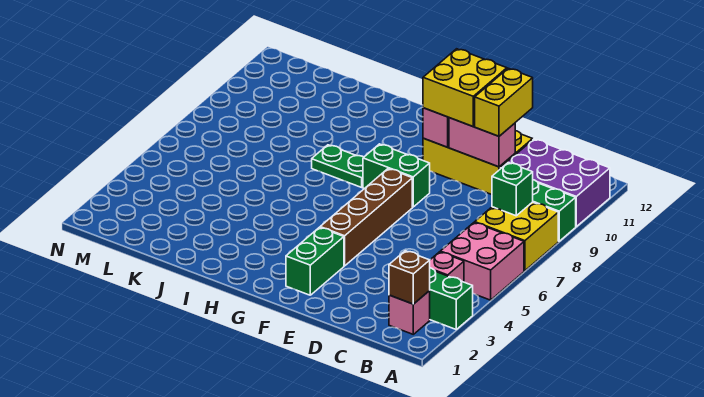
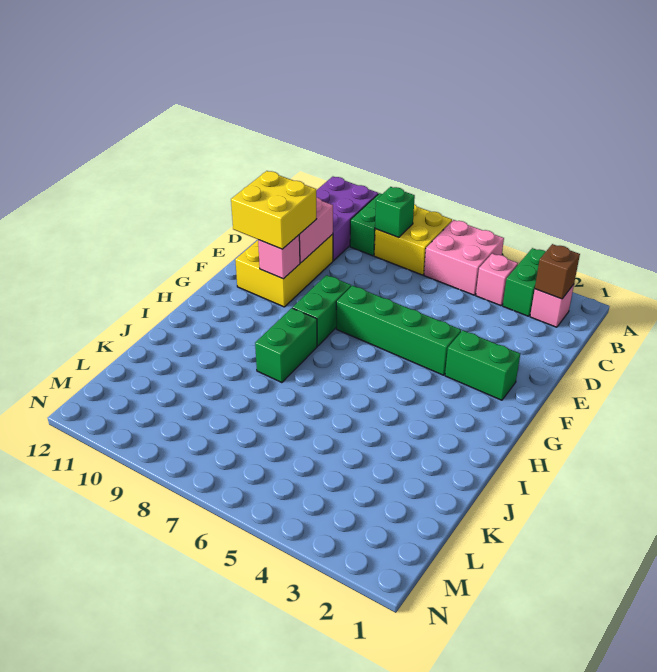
yellow 1x2 brick [475,68,533,136] -> none
brown 1x4 brick [320,169,412,266] -> green 1x4 brick [336,286,461,375]
green 1x2 plate [312,145,364,187] -> green 1x2 brick [255,308,317,383]

